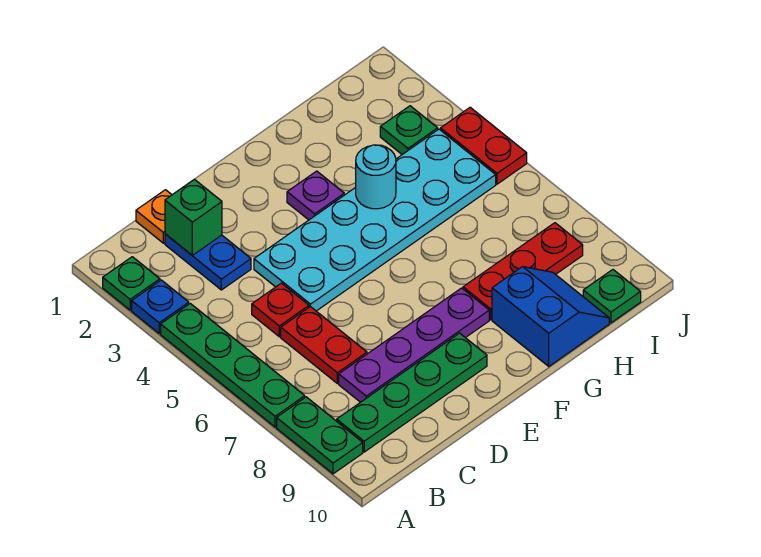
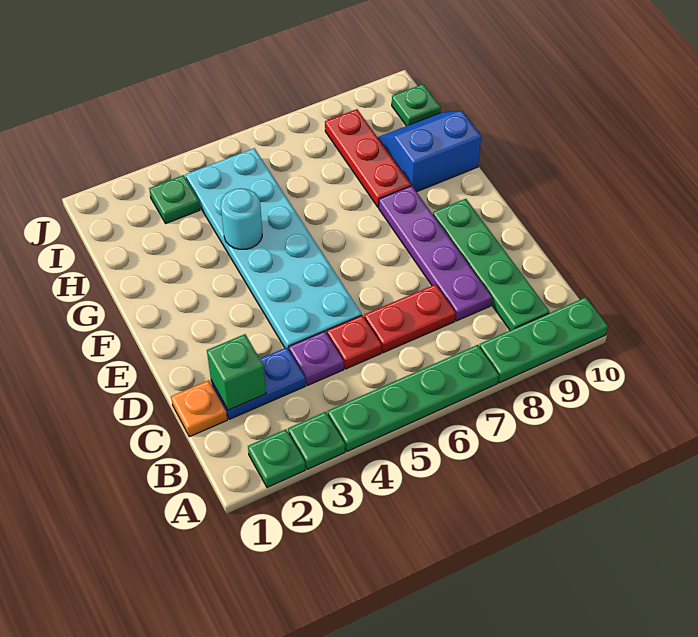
blue 1x1 plate [132,280,189,333] -> green 1x1 plate [288,412,345,469]
green 1x2 plate [277,397,363,474] -> green 1x3 plate [479,297,608,383]
purple 1x1 plate [287,171,344,220] -> purple 1x1 plate moved to [289,331,344,386]
red 1x2 plate [441,107,527,184] -> none

